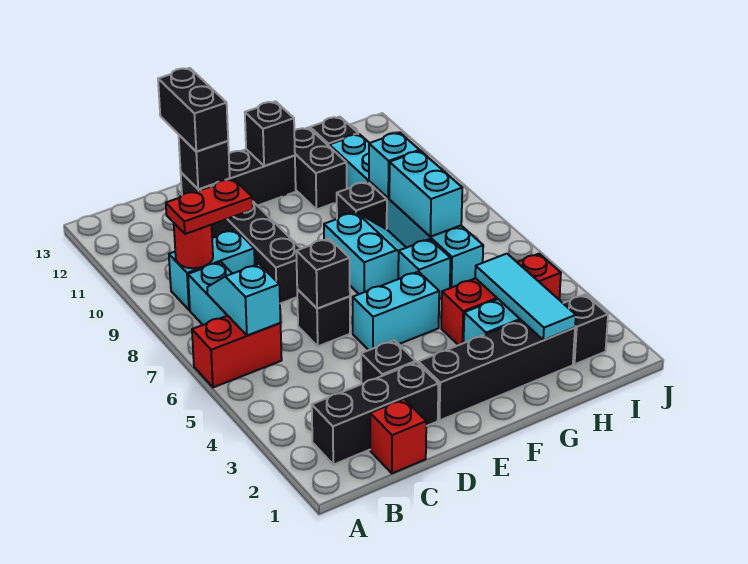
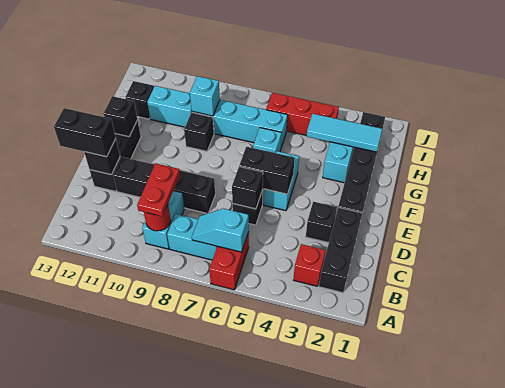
red 1x1 brick [370,399,426,473] -> red 1x1 brick moved to [293,244,325,286]
cyan 2x2 slope [324,212,406,294] -> none
red 1x3 brick [441,254,561,345] -> red 1x3 brick turned to [266,93,339,135]
black 1x2 brick [294,128,347,210] -> black 1x2 brick moved to [239,147,295,194]
cyan 1x2 brick [389,151,462,237] -> none

